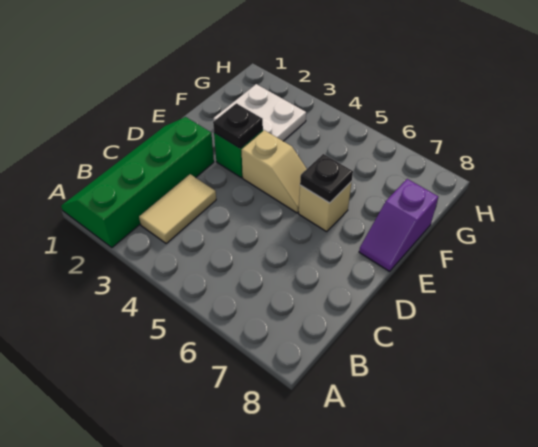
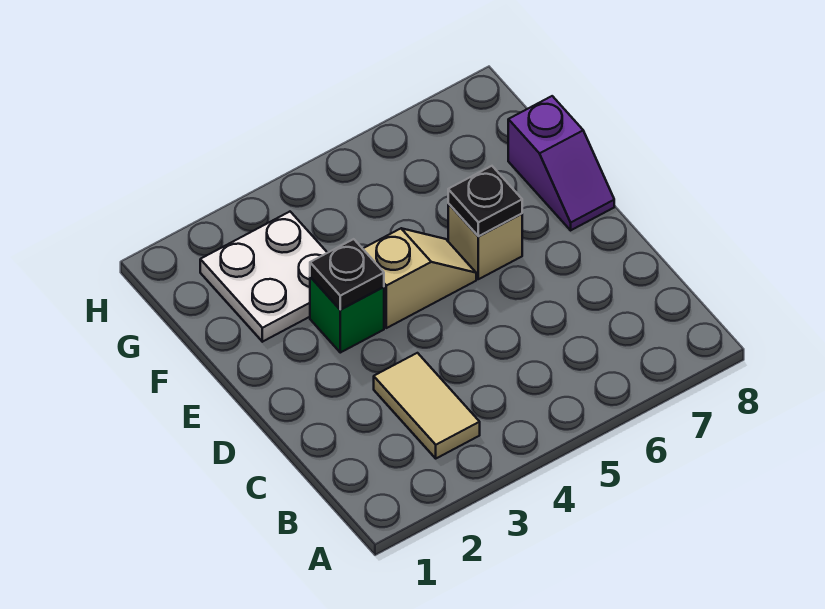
green 2x4 slope [61,117,214,248] -> none

